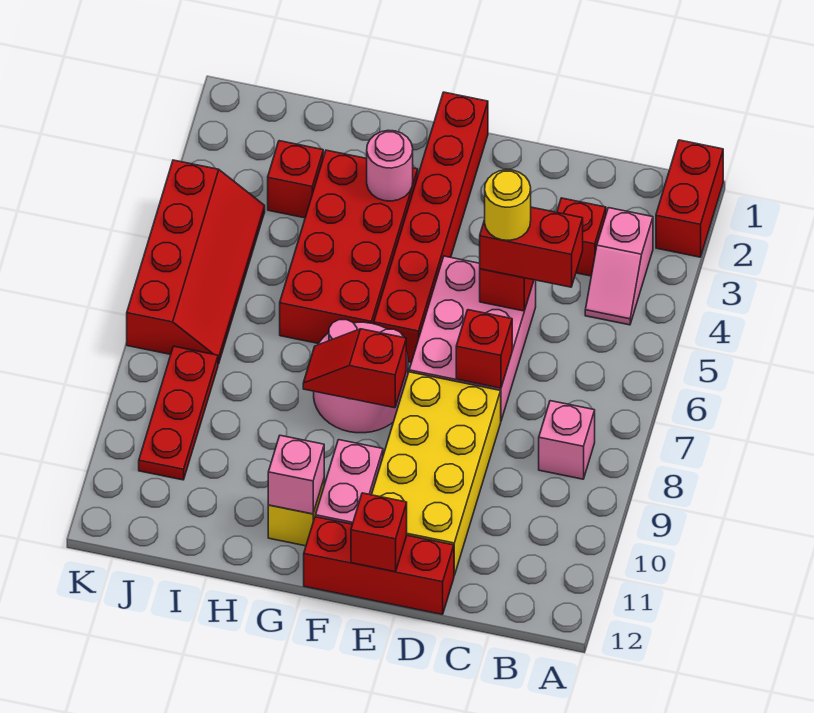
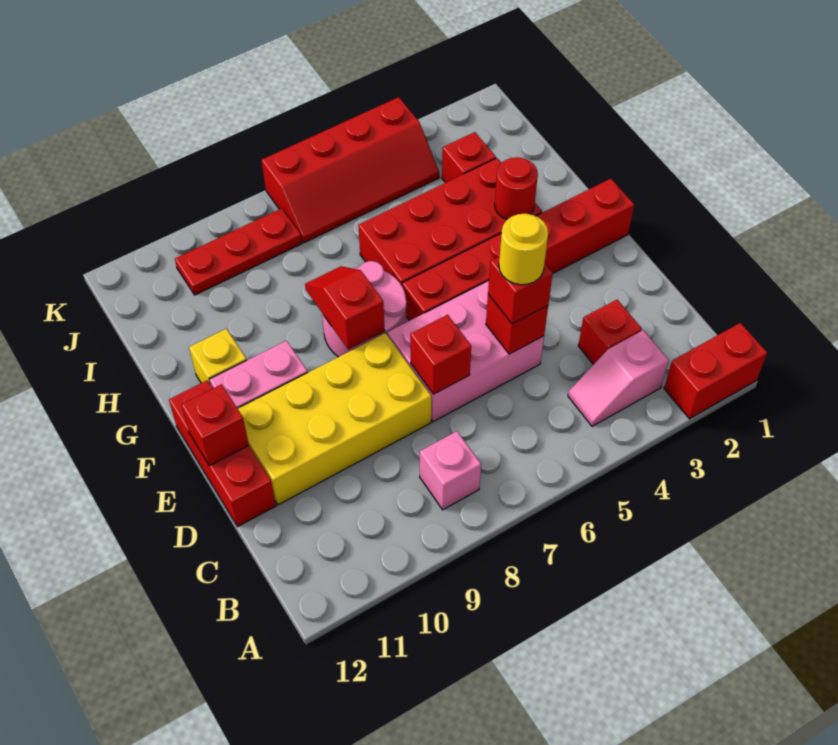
red 1x2 brick [480,207,583,287] -> red 1x1 brick [488,256,553,324]
pink 1x1 round brick [367,130,413,201] -> red 1x1 round brick [495,157,538,219]
pink 1x1 brick [268,435,324,514] -> none

